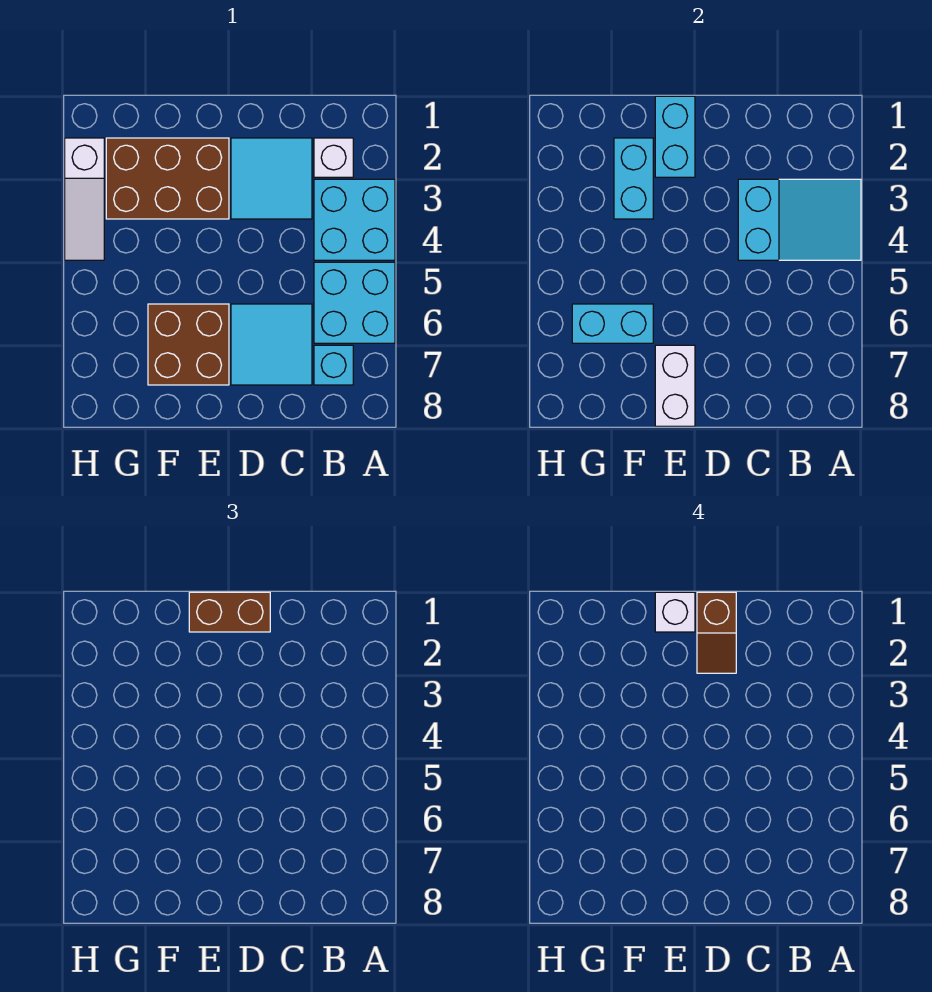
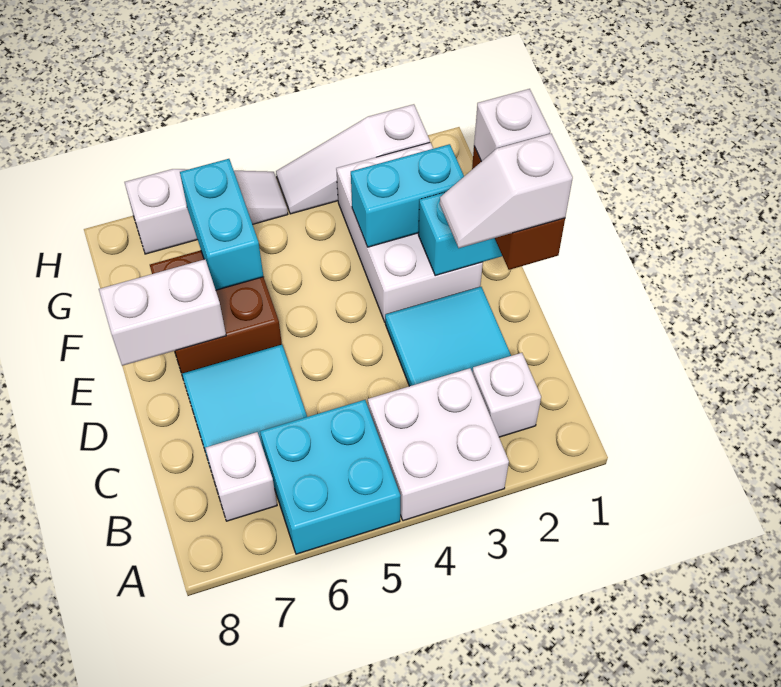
cyan 2x2 brick [314,179,395,260] -> white 2x2 brick [368,368,509,521]
cyan 2x3 slope [738,179,861,260] -> none
cyan 1x1 brick [314,345,353,385] -> white 1x1 brick [206,432,277,521]
brown 1x2 slope [697,592,736,673] -> white 1x2 slope [440,134,573,248]
brown 2x3 brick [106,138,229,219] -> white 2x3 brick [336,142,483,322]
none -> white 1x3 slope [125,169,288,254]

